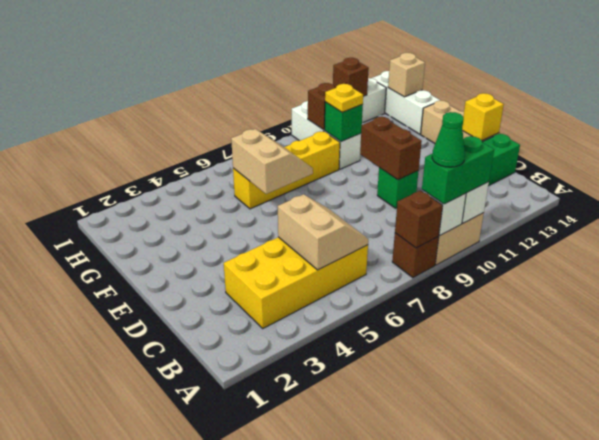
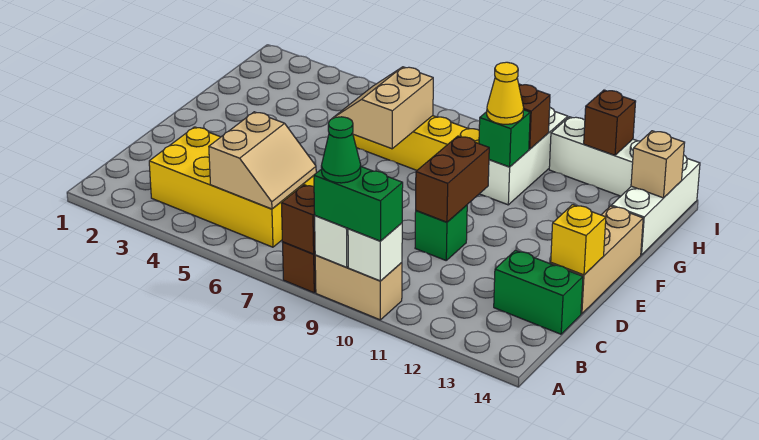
tan 2x2 slope [231,129,313,194] -> tan 2x2 slope turned to [332,67,433,149]
yellow 1x1 plate [325,84,363,112] -> yellow 1x1 cone [487,62,524,124]

